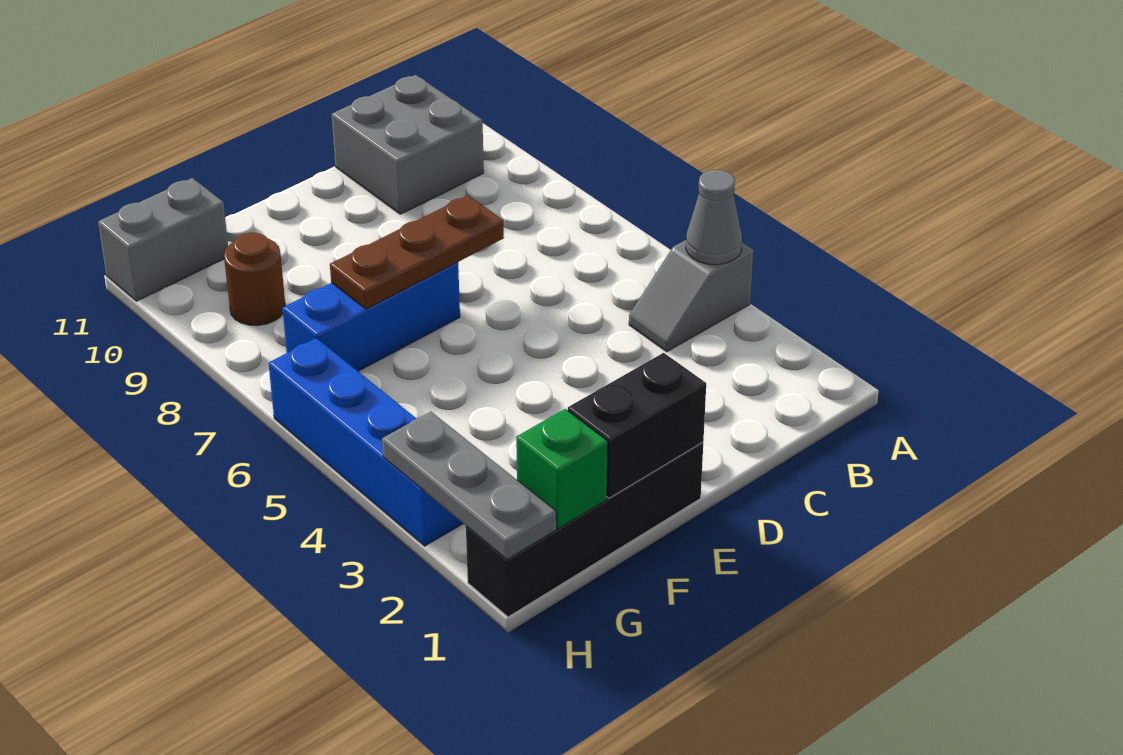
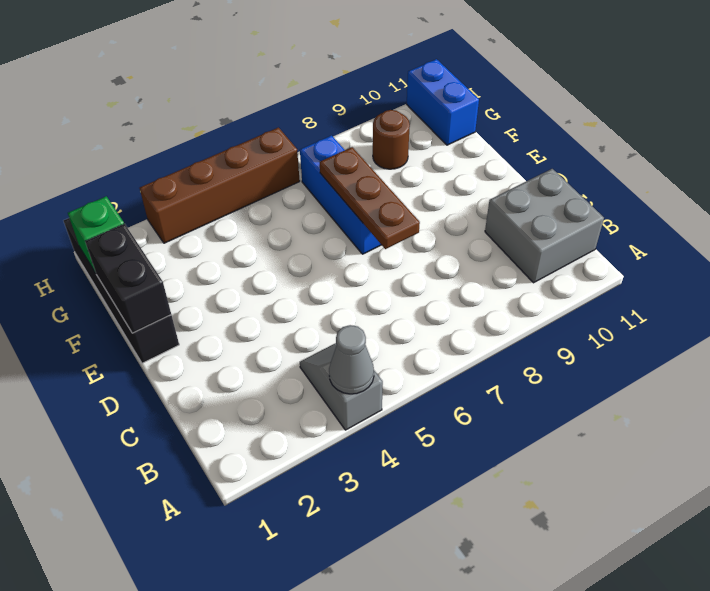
grey 1x2 brick [98,178,228,301] -> blue 1x2 brick [407,59,479,145]
grey 1x3 plate [382,412,556,559] -> none
blue 1x4 brick [269,338,463,546] -> brown 1x4 brick [140,128,300,243]

